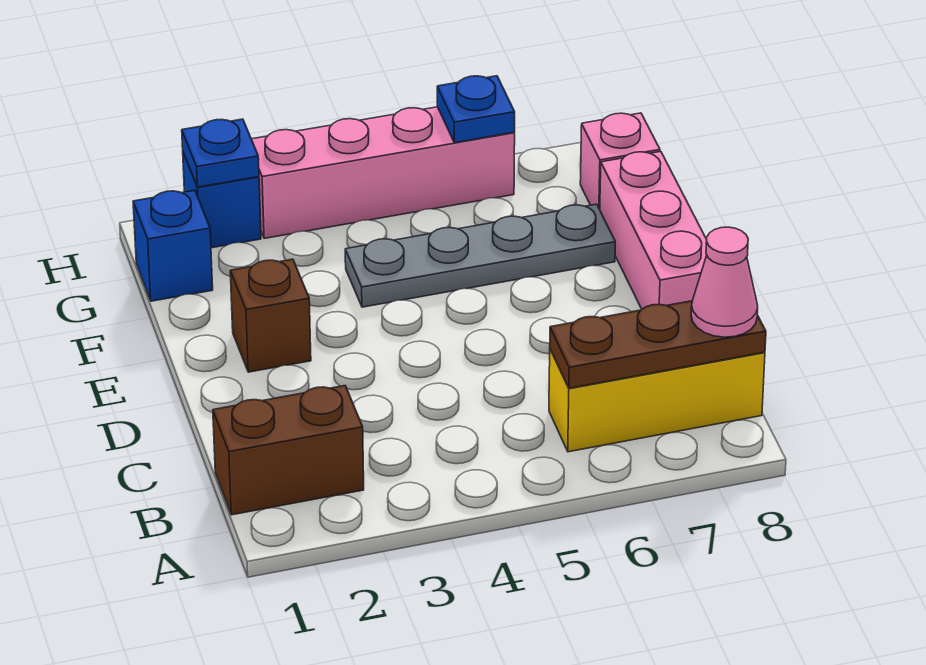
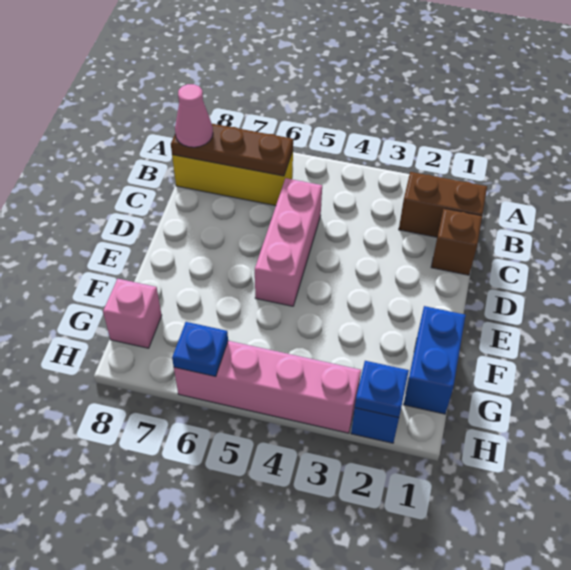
pink 1x3 brick [600,151,707,309] -> pink 1x3 brick moved to [255,178,322,306]
brown 1x1 brick [230,259,311,372] -> brown 1x1 brick moved to [431,209,482,275]
grey 1x4 plate [345,204,615,307] -> none
blue 1x1 brick [133,190,213,301] -> blue 1x2 brick [404,306,466,414]

